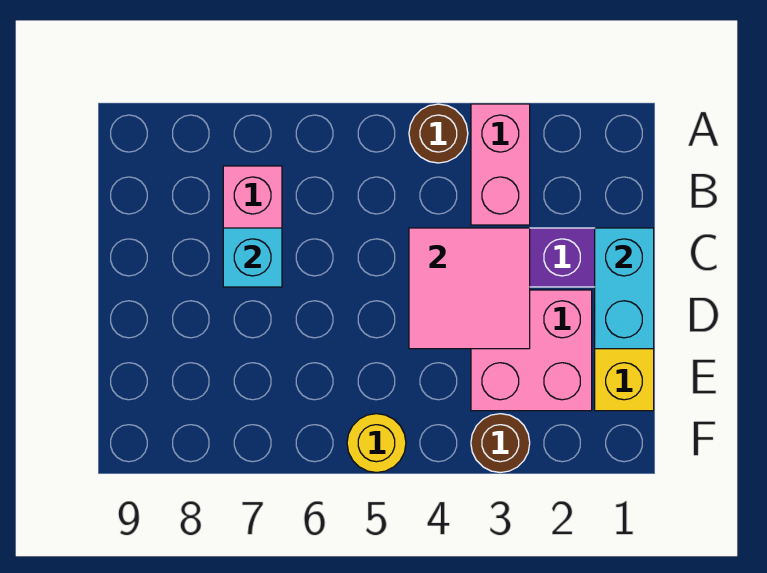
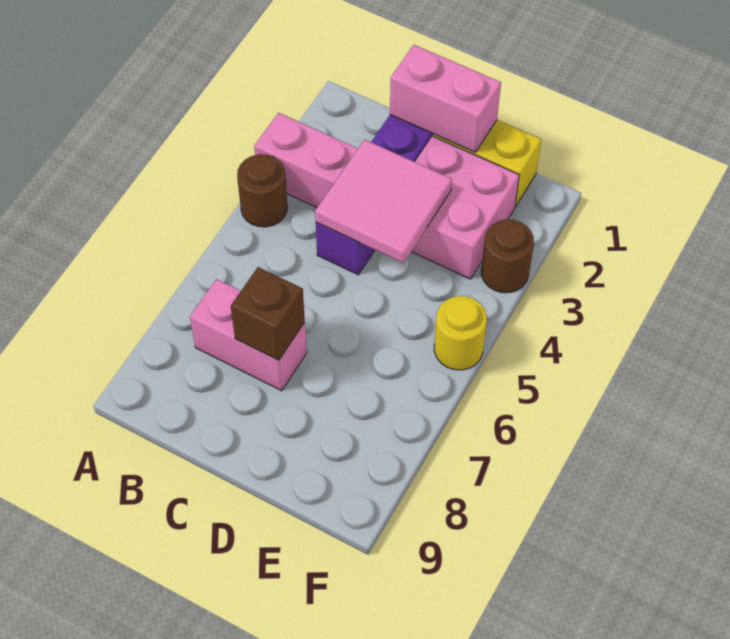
cyan 1x2 brick [595,228,654,349] -> pink 1x2 brick [390,45,501,152]
cyan 1x1 brick [223,228,282,287] -> brown 1x1 brick [231,267,305,360]

